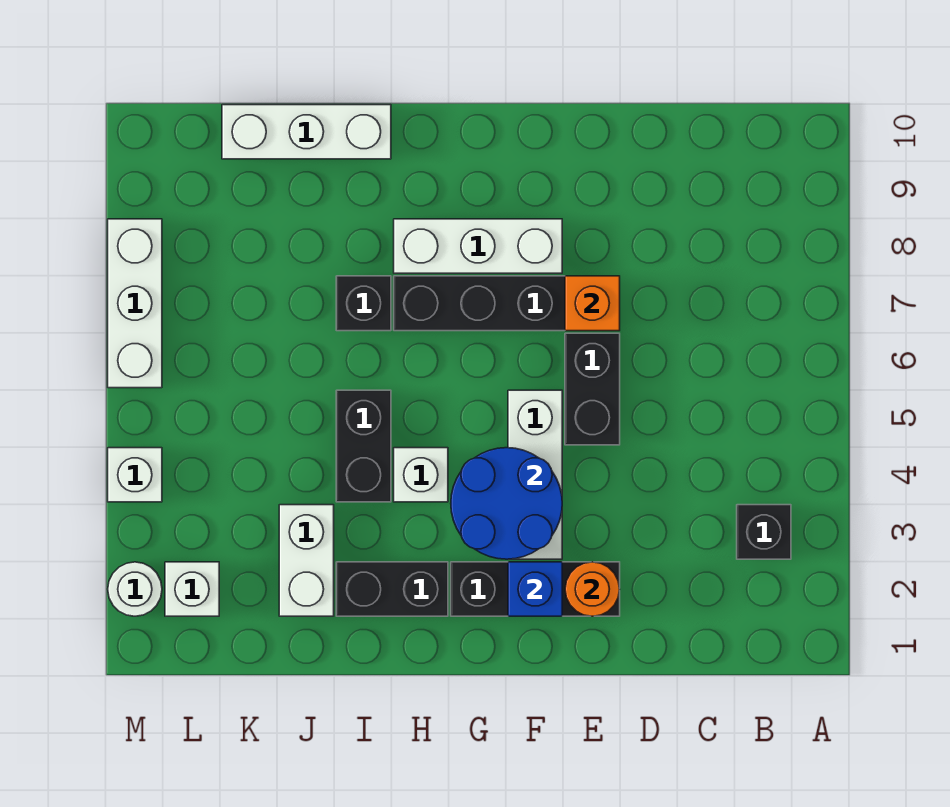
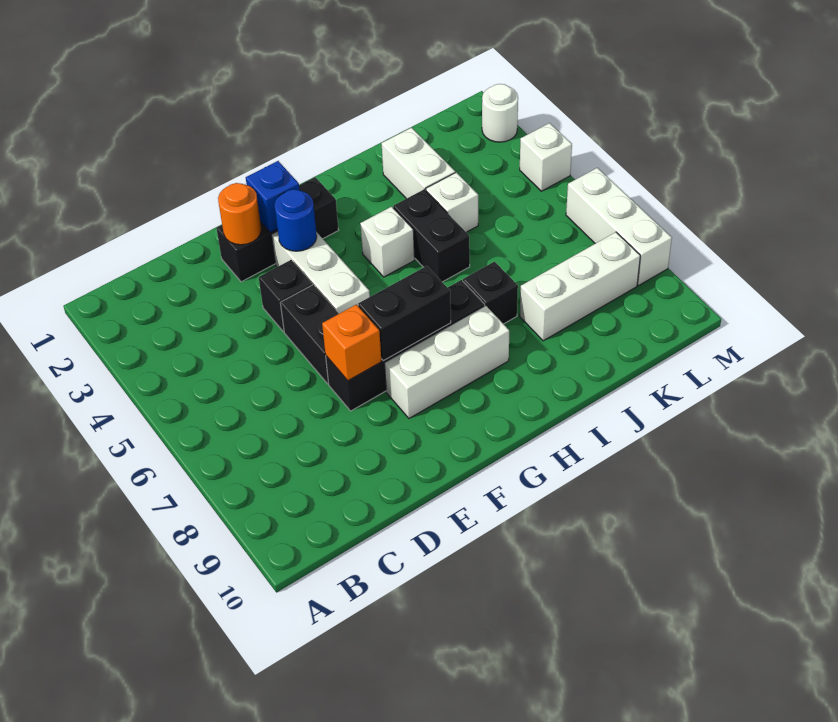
black 1x1 brick [737,505,791,559] -> black 1x1 brick moved to [259,260,312,332]
blue 2x2 round brick [451,448,562,559] -> blue 1x1 round brick [274,190,317,251]
black 1x2 brick [336,562,448,616] -> black 1x2 brick moved to [358,266,451,361]
white 1x3 brick [222,105,391,159] -> white 1x3 brick moved to [520,232,640,341]
white 1x1 brick [165,562,219,616] -> white 1x1 brick moved to [426,172,478,232]

